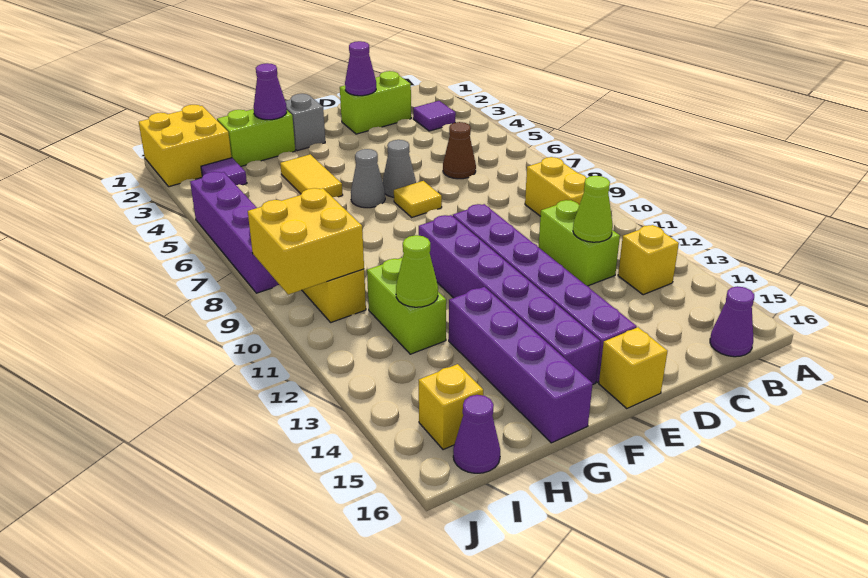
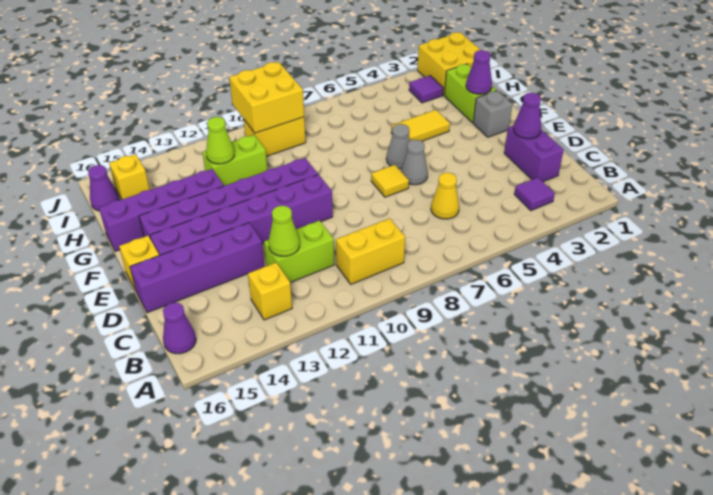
lime 1x2 brick [340,71,411,134] -> purple 1x2 brick [504,125,564,182]
brown 1x1 cone [443,122,476,179] -> yellow 1x1 cone [431,173,459,219]
purple 1x4 brick [190,172,279,293] -> purple 1x4 brick moved to [130,223,265,313]

